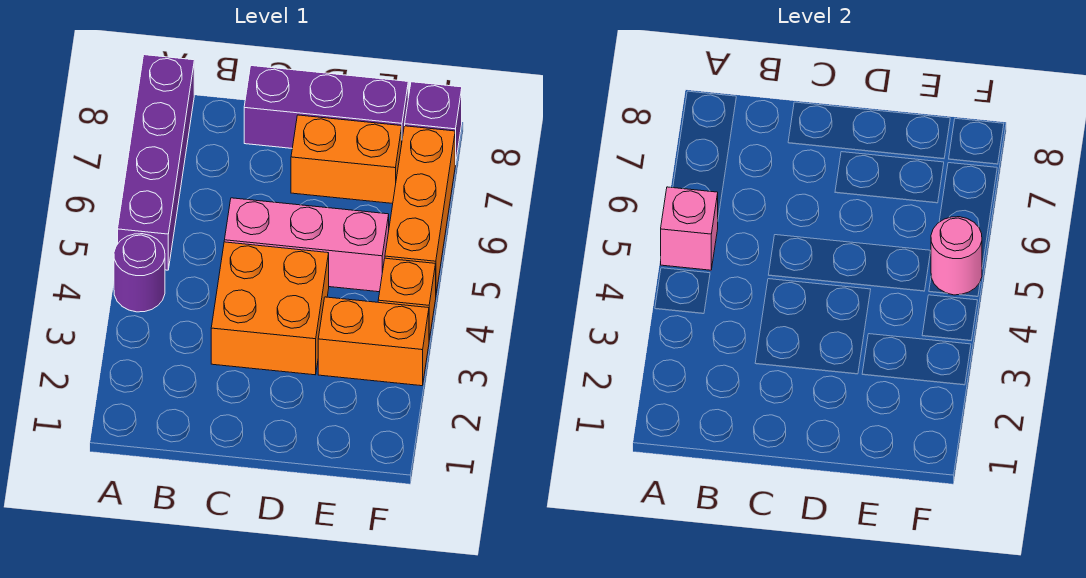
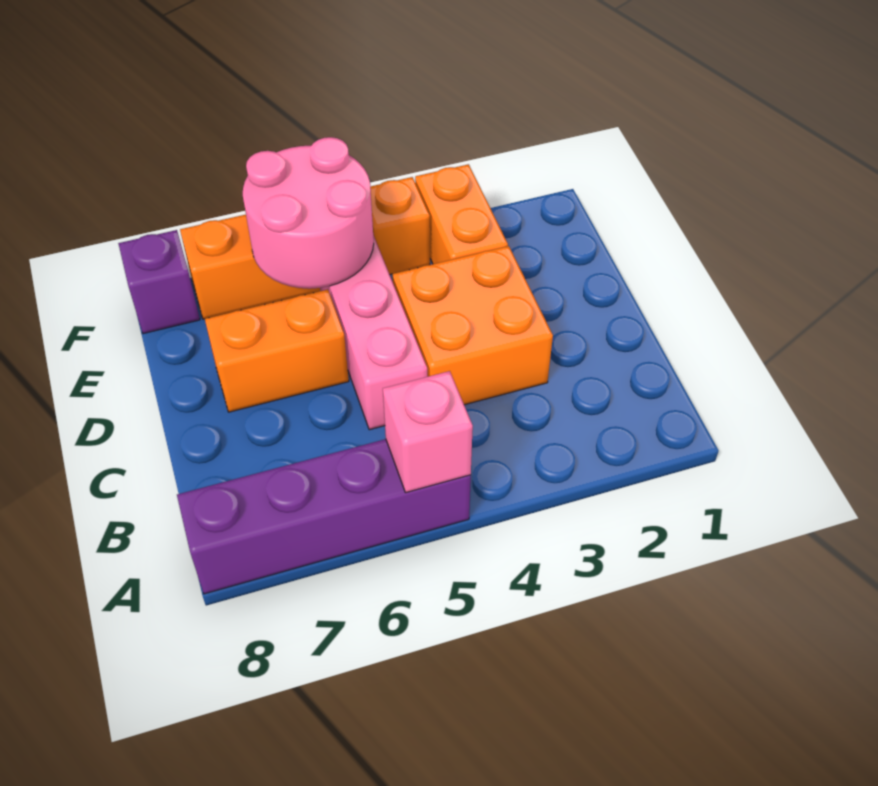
purple 1x1 round brick [114,234,165,312] -> none
purple 1x3 brick [244,66,408,148] -> none
orange 1x2 brick [291,115,402,203] -> orange 1x2 brick turned to [205,289,349,412]
pink 1x1 round brick [931,217,982,295] -> pink 2x2 round brick [243,137,374,289]

